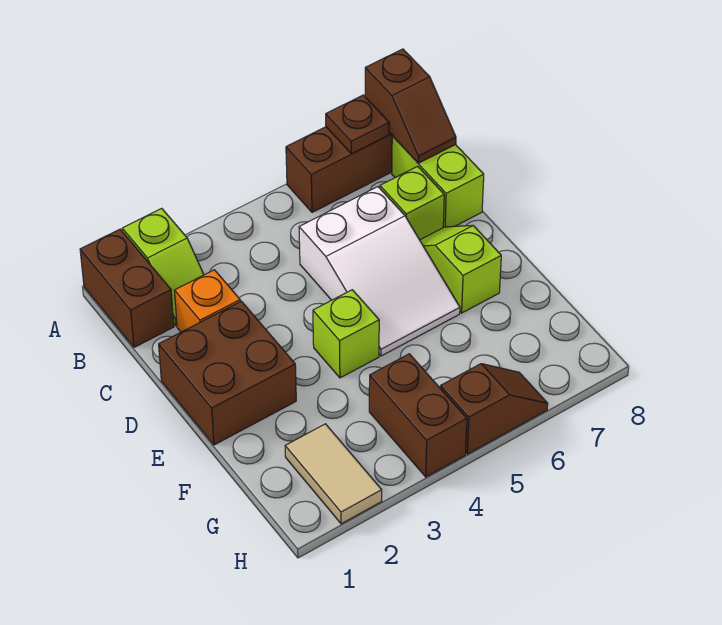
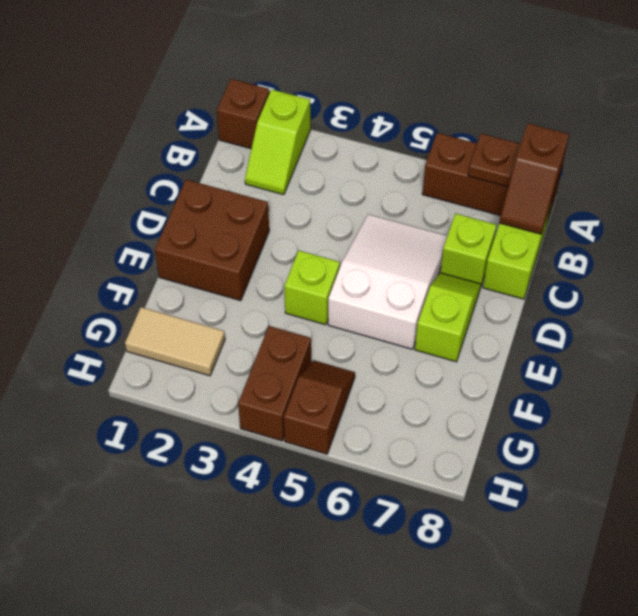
brown 1x2 brick [80,229,174,347] -> brown 1x1 brick [217,79,269,149]
orange 1x1 brick [175,270,240,332] -> none
white 2x3 slope [299,187,460,356] -> white 2x3 slope turned to [328,214,447,349]
tan 1x2 tile [285,424,382,524] -> tan 1x2 tile turned to [125,307,225,376]
brown 1x2 slope [441,364,548,454] -> brown 1x2 slope turned to [284,360,355,454]

